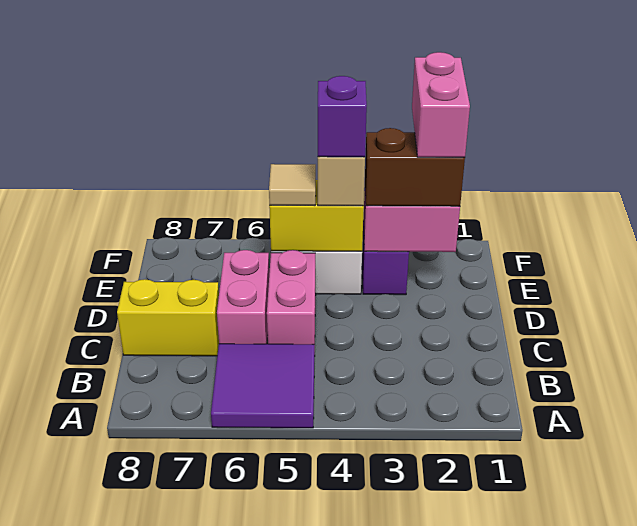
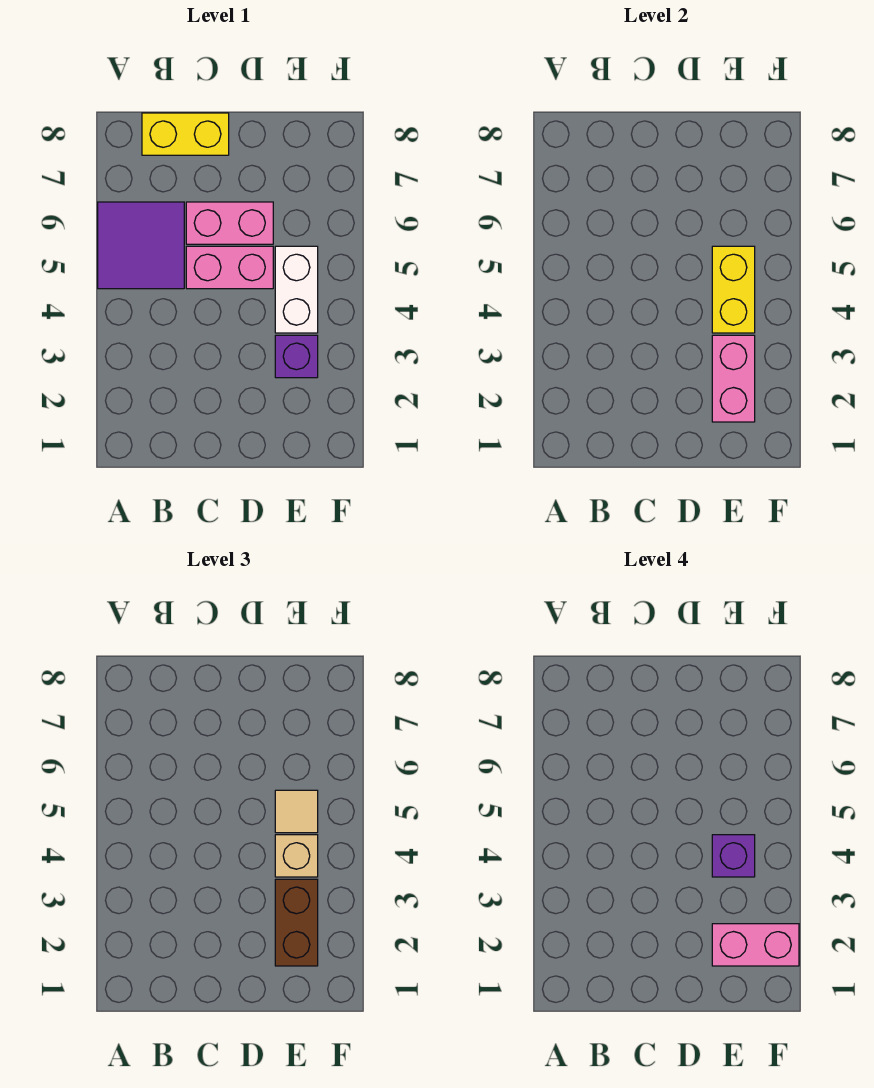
yellow 1x2 brick [117,279,219,356] -> yellow 1x2 brick turned to [142,113,229,155]

